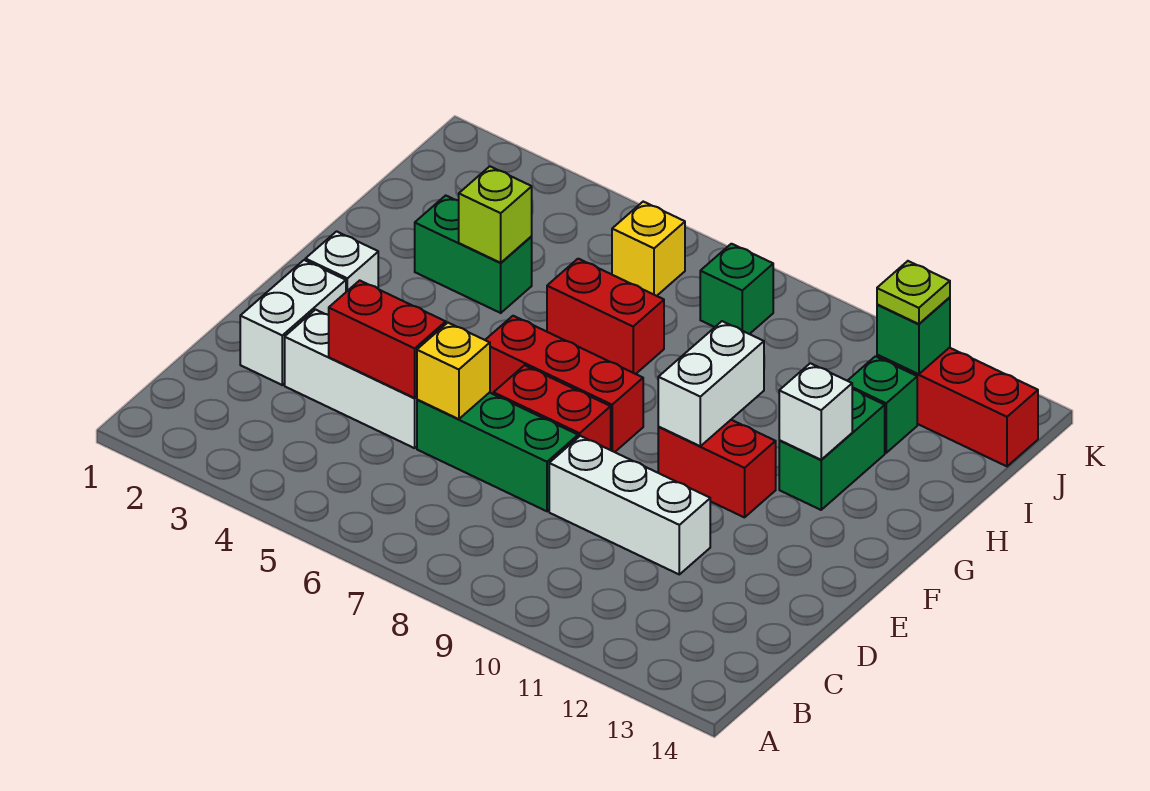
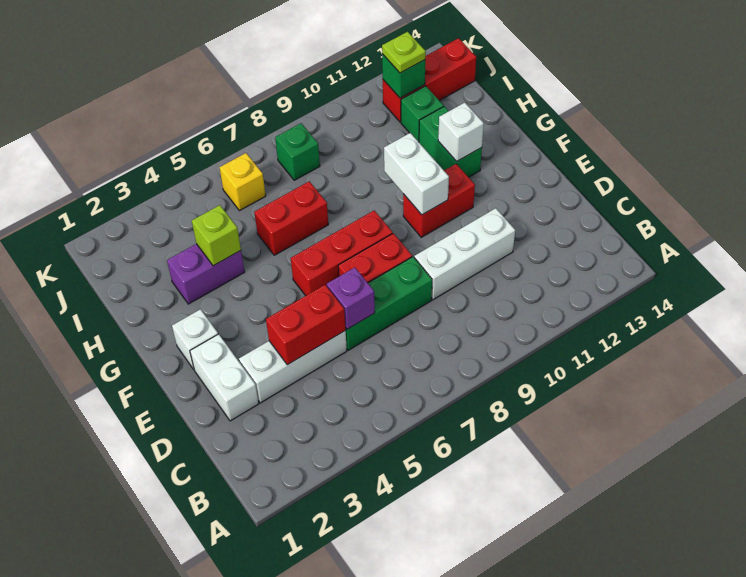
yellow 1x1 brick [417,323,490,419] -> purple 1x1 brick [327,268,375,329]
green 1x2 brick [415,195,532,313] -> purple 1x2 brick [167,244,245,304]

